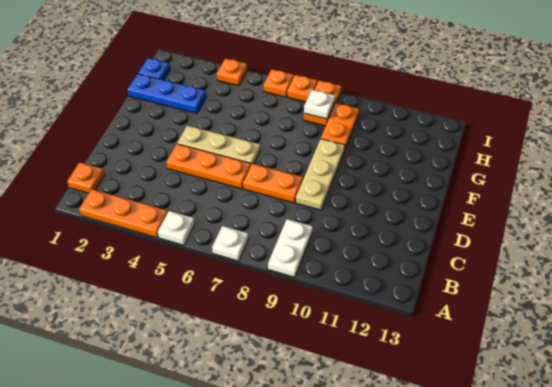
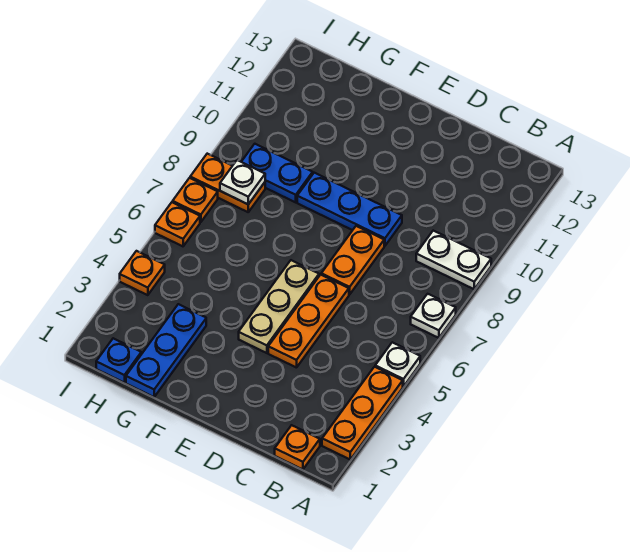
tan 1x3 plate [296,139,345,210] -> blue 1x3 plate [297,173,402,246]
orange 1x2 plate [321,103,359,149] -> blue 1x2 plate [242,144,313,202]

